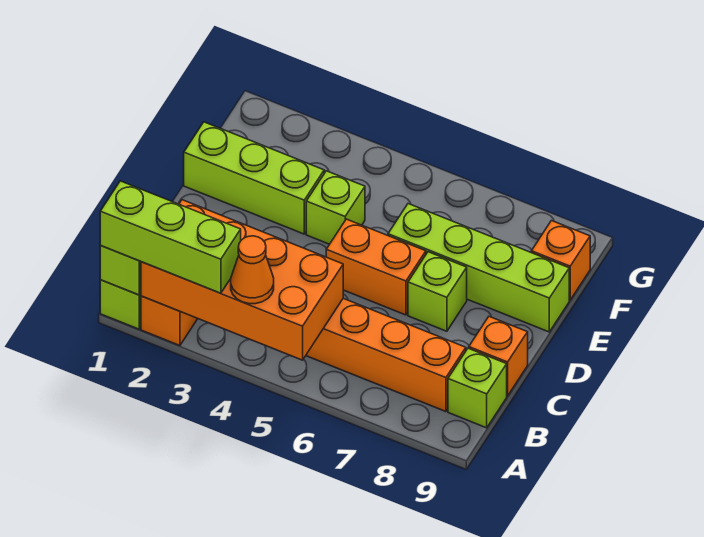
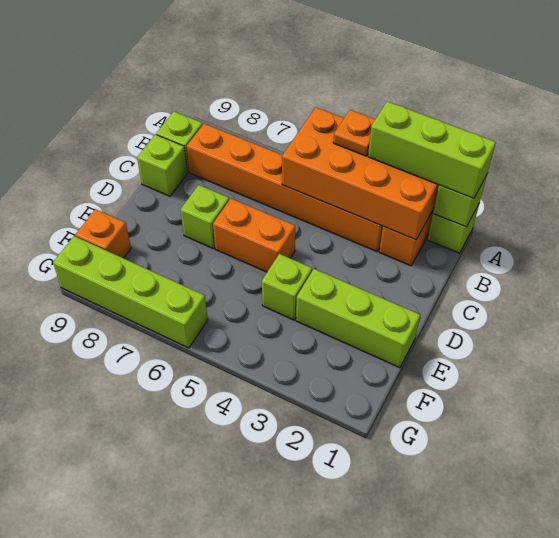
orange 1x1 cone [231,236,274,304] -> orange 1x1 plate [333,110,375,156]
orange 1x1 brick [469,317,528,396] -> lime 1x1 brick [137,134,188,196]
lime 1x4 brick [388,204,569,332] -> lime 1x4 brick moved to [53,236,208,348]

